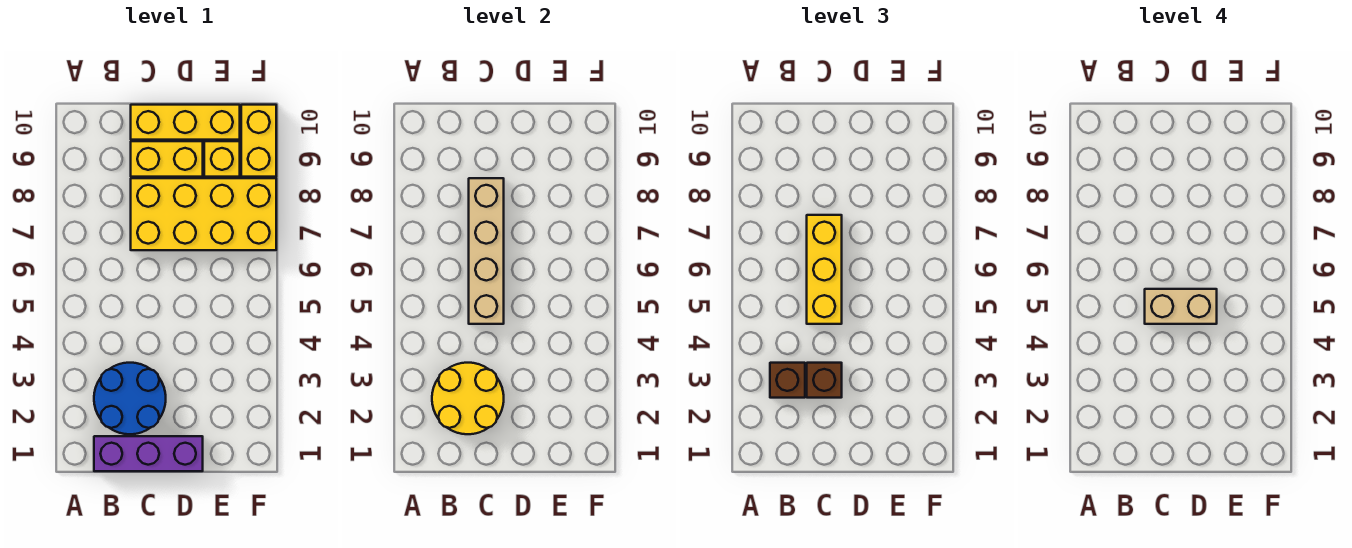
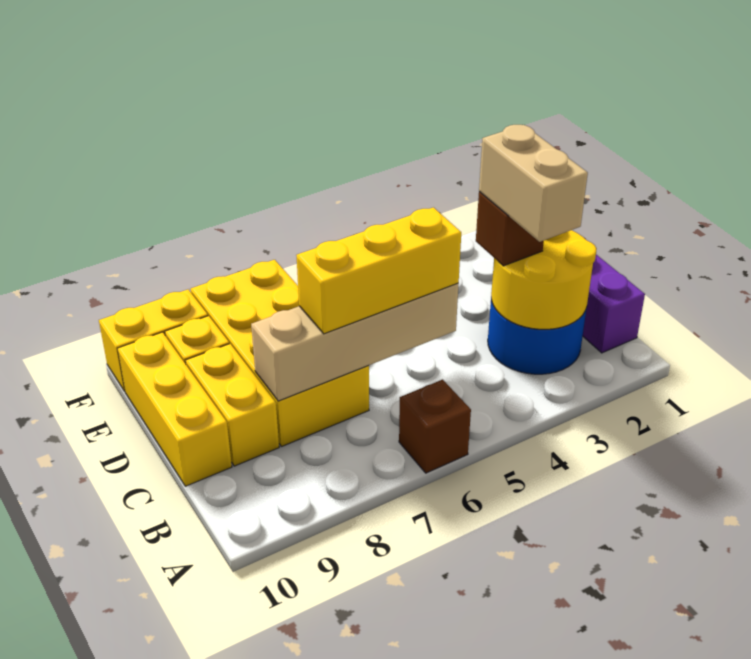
brown 1x1 brick [770,363,805,398] -> brown 1x1 brick moved to [399,380,471,473]
tan 1x2 brick [1145,289,1217,324] -> tan 1x2 brick moved to [479,125,588,242]

